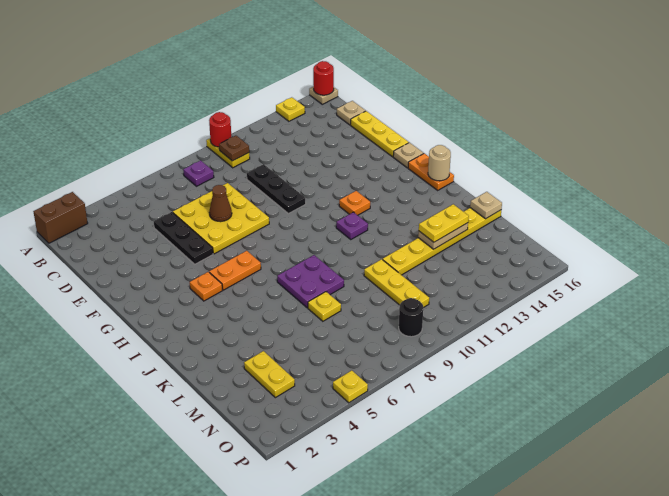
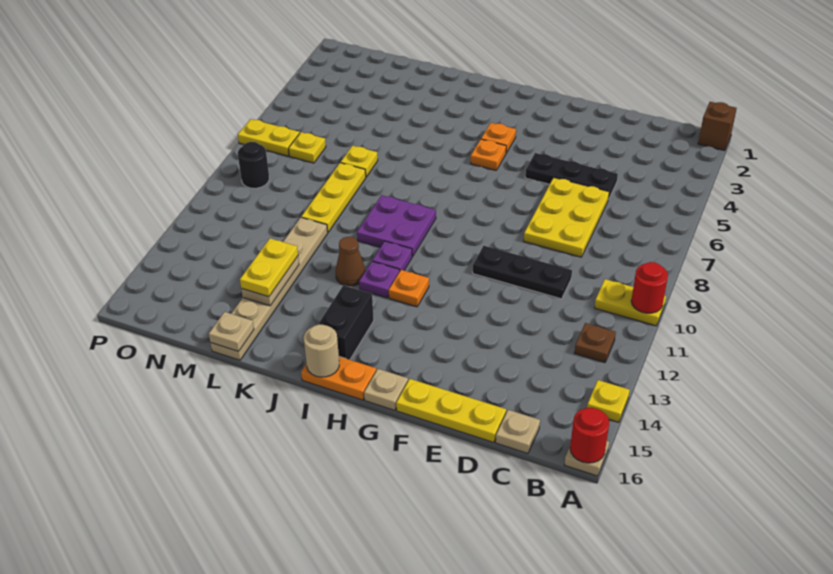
brown 1x2 brick [33,192,88,243] -> brown 1x1 brick [698,102,737,151]
purple 1x1 plate [183,160,214,186] -> purple 1x1 plate moved to [359,261,400,298]
brown 1x1 plate [219,136,249,161] -> brown 1x1 plate moved to [574,323,616,363]
yellow 3x3 plate [173,183,269,254] -> yellow 2x3 plate [524,178,609,257]
brown 1x1 cone [209,185,232,222] -> brown 1x1 cone moved to [336,237,366,286]
orange 1x2 plate [209,251,261,290] -> orange 1x1 plate [471,139,506,170]
none -> black 1x2 brick [318,285,374,360]
purple 2x2 plate [277,255,344,308] -> purple 2x2 plate moved to [357,195,436,256]
yellow 1x3 plate [364,259,429,308] -> yellow 1x3 plate turned to [301,163,366,232]
yellow 1x6 plate [383,208,501,275] -> tan 1x6 plate [211,218,328,360]
yellow 1x2 plate [244,351,295,398] -> yellow 1x2 plate moved to [238,119,300,156]
yellow 1x1 plate [333,370,368,403] -> yellow 1x1 plate moved to [289,132,326,163]

